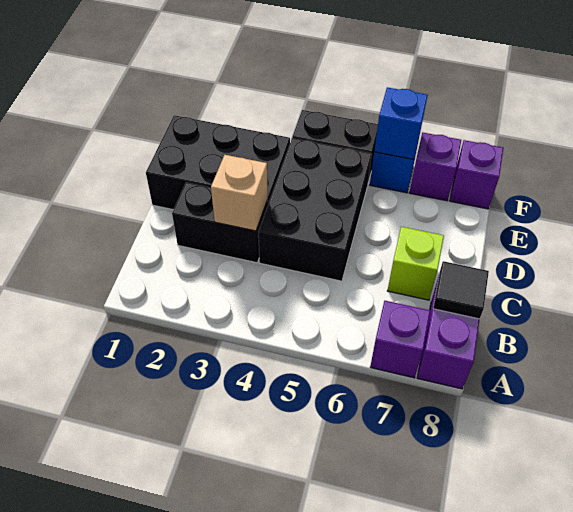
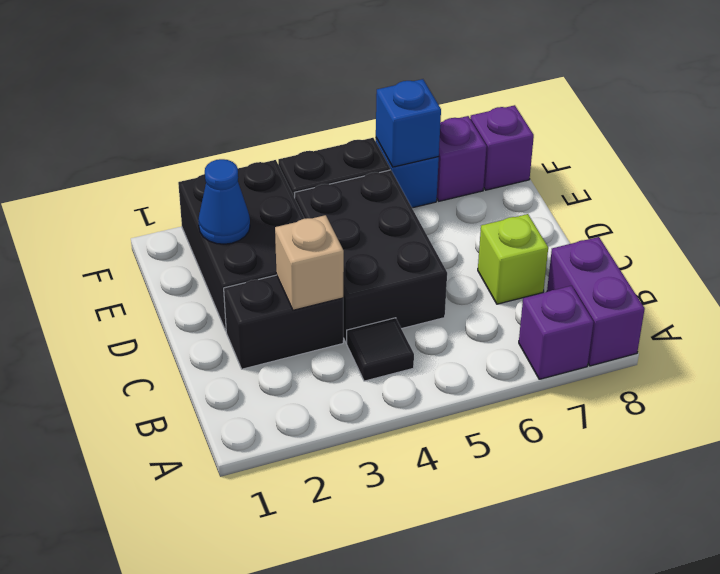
black 1x1 tile [433,261,489,319] -> black 1x1 tile moved to [347,318,414,381]
black 2x3 brick [146,115,290,210] -> black 2x3 brick turned to [178,160,305,331]
none -> blue 1x1 cone [198,159,250,244]

